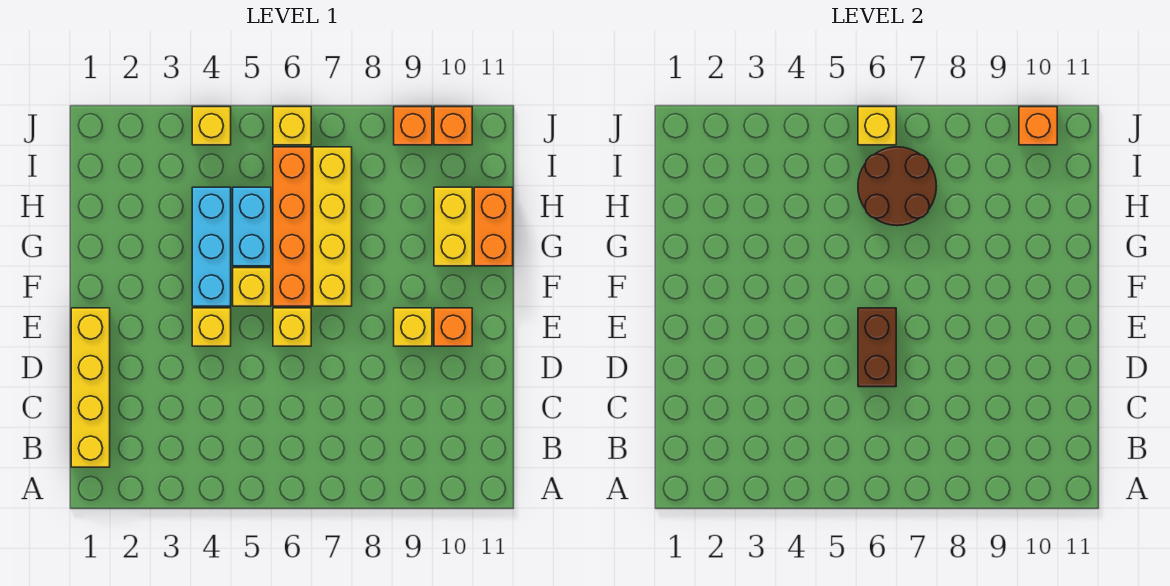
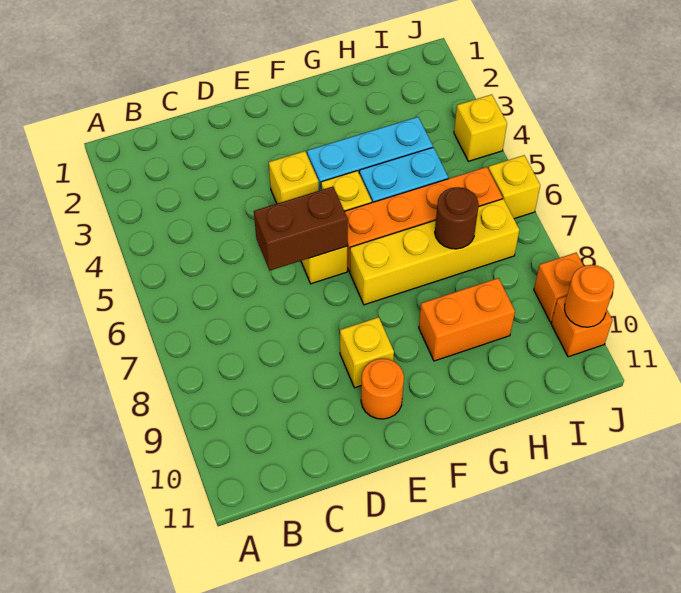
yellow 1x4 brick [71,308,110,467] -> none
orange 1x1 brick [434,308,472,346] -> orange 1x1 round brick [361,359,404,419]
yellow 1x2 brick [434,187,472,266] -> none
orange 1x2 brick [474,187,513,266] -> orange 1x2 brick moved to [419,278,515,361]
brown 2x2 round brick [858,147,937,226] -> brown 1x1 round brick [435,187,479,249]
yellow 1x1 brick [858,107,896,145] -> none
orange 1x1 brick [1019,107,1057,145] -> orange 1x1 round brick [564,265,614,327]

